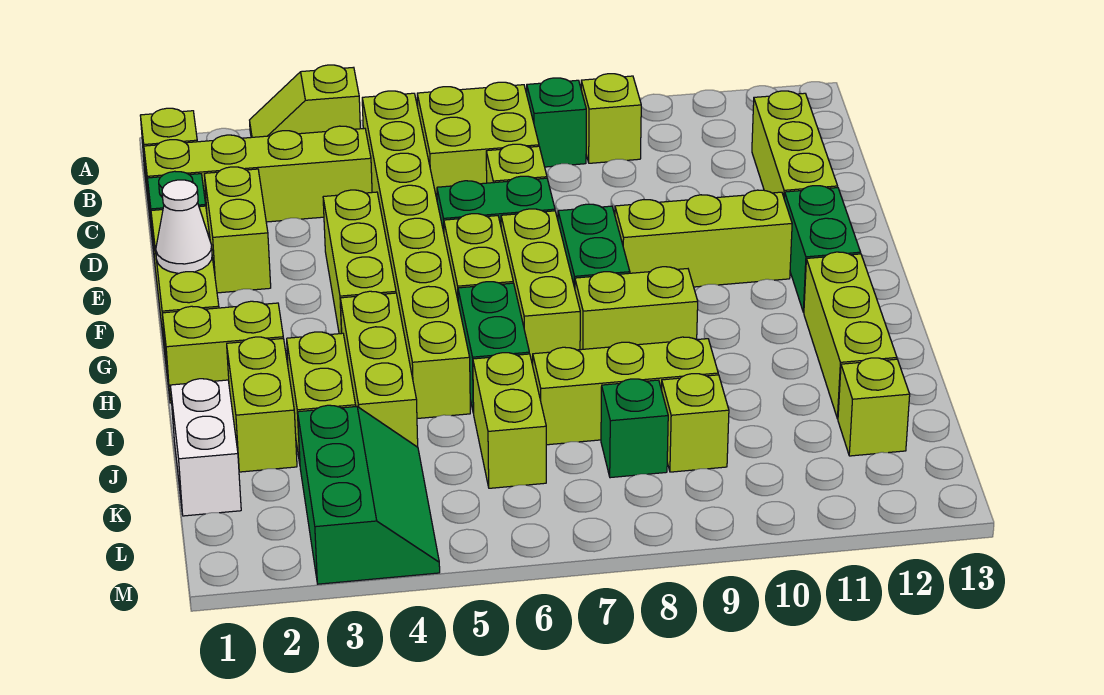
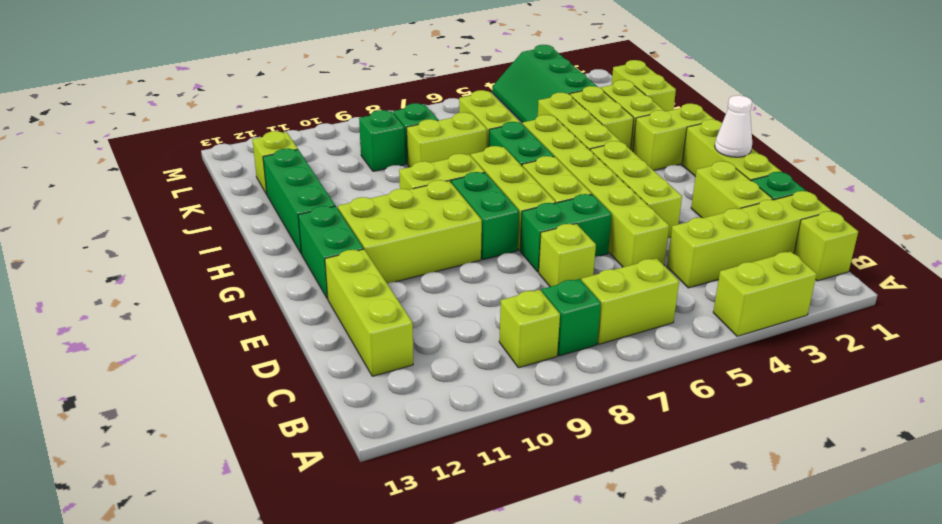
lime 1x2 slope [250,65,360,137] -> lime 1x2 brick [713,252,817,336]
lime 1x8 brick [362,91,470,419] -> lime 1x6 brick [522,115,669,267]
lime 2x2 brick [417,82,539,198] -> lime 1x2 brick [582,258,679,344]
lime 1x3 brick [615,190,792,287] -> lime 2x3 brick [338,180,482,283]
lime 1x3 brick [804,252,897,419] -> green 1x3 brick [263,149,335,254]
white 1x2 brick [170,379,241,516] -> lime 1x2 brick [612,60,676,111]
lime 1x3 brick [533,337,718,445] -> lime 1x2 brick [407,112,487,167]
lime 1x1 brick [661,374,729,472] -> green 1x1 brick [359,110,405,171]

